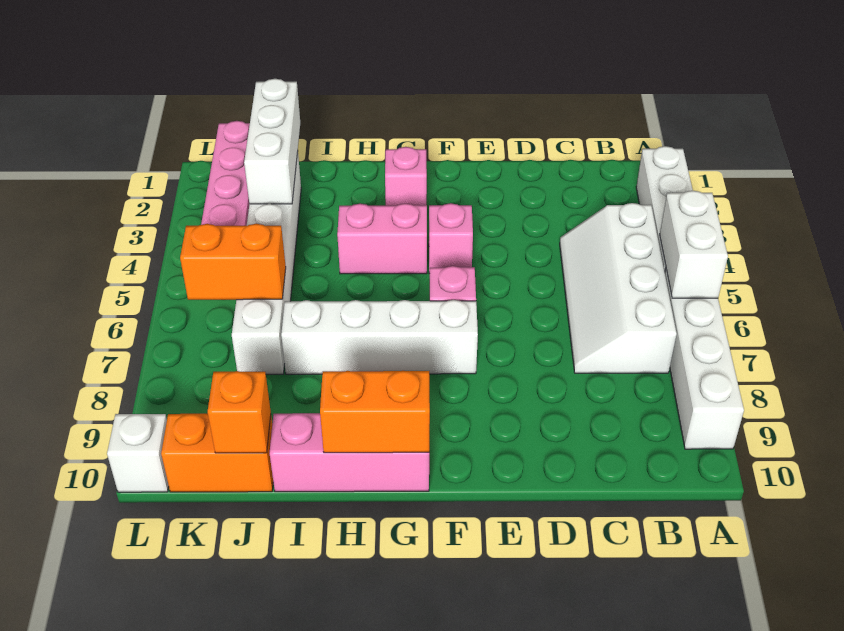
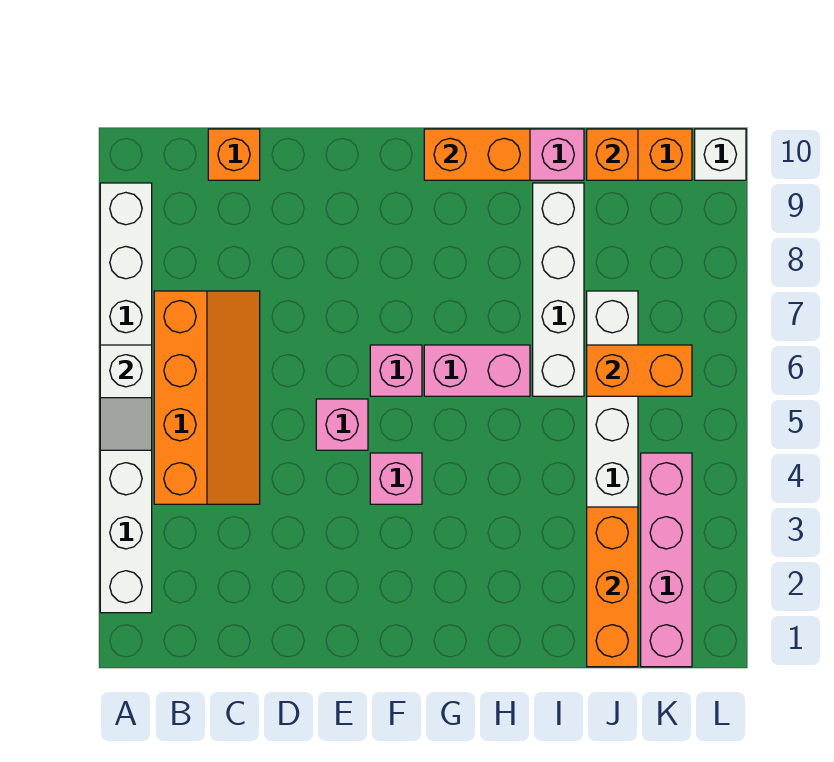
white 1x2 brick [660,190,728,298] -> white 1x2 slope [100,345,152,450]
white 2x4 slope [560,203,677,373] -> orange 2x4 slope [154,291,260,504]
none -> orange 1x1 brick [208,129,260,180]
white 1x4 brick [281,300,478,374] -> white 1x4 brick turned to [533,183,584,396]
pink 1x1 brick [385,147,427,206] -> pink 1x1 brick moved to [316,399,368,450]
pink 1x2 brick [337,204,427,274] -> pink 1x2 brick moved to [424,345,530,396]
white 1x3 brick [244,79,300,204] -> orange 1x3 brick [587,507,638,667]

